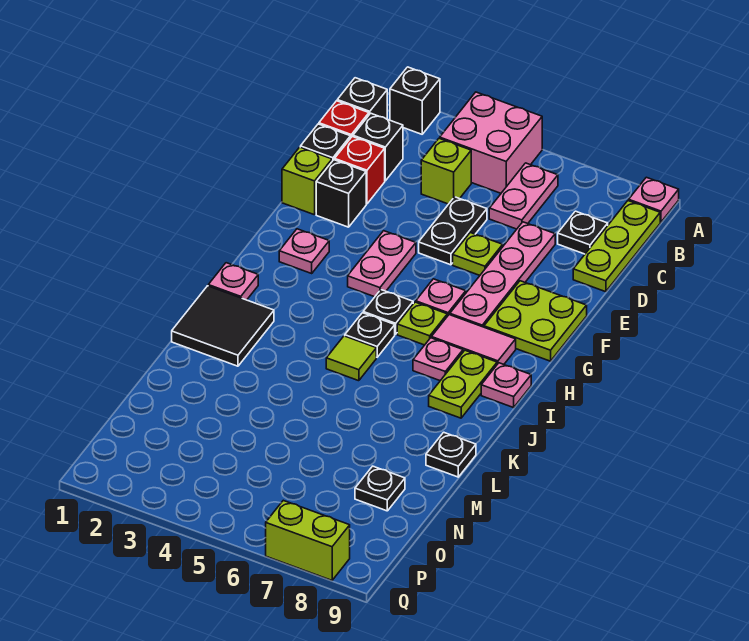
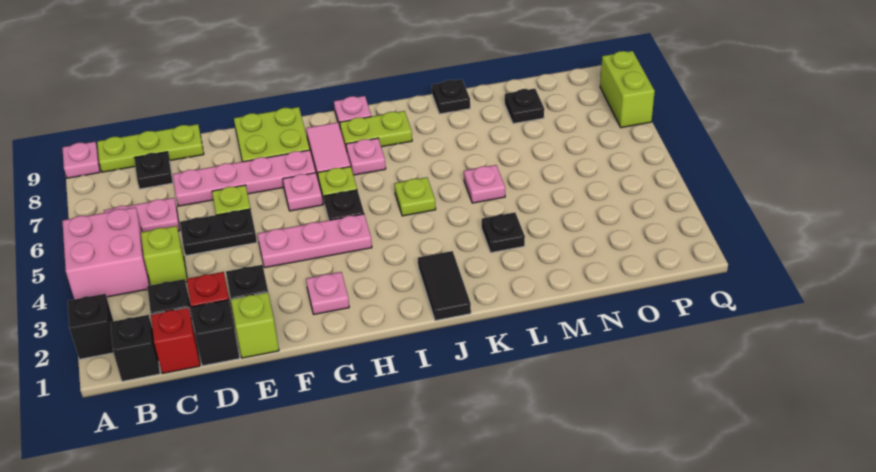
pink 1x2 plate [348,231,416,297] -> pink 1x3 plate [258,214,372,268]
pink 1x1 plate [208,263,258,300] -> pink 1x1 plate moved to [464,165,505,203]
black 1x1 plate [345,313,395,357] -> black 1x1 plate moved to [482,212,525,253]
black 2x2 tile [172,286,274,366] -> black 1x2 tile [418,251,471,321]
lime 1x1 tile [326,336,376,381] -> lime 1x1 plate [394,177,436,216]

